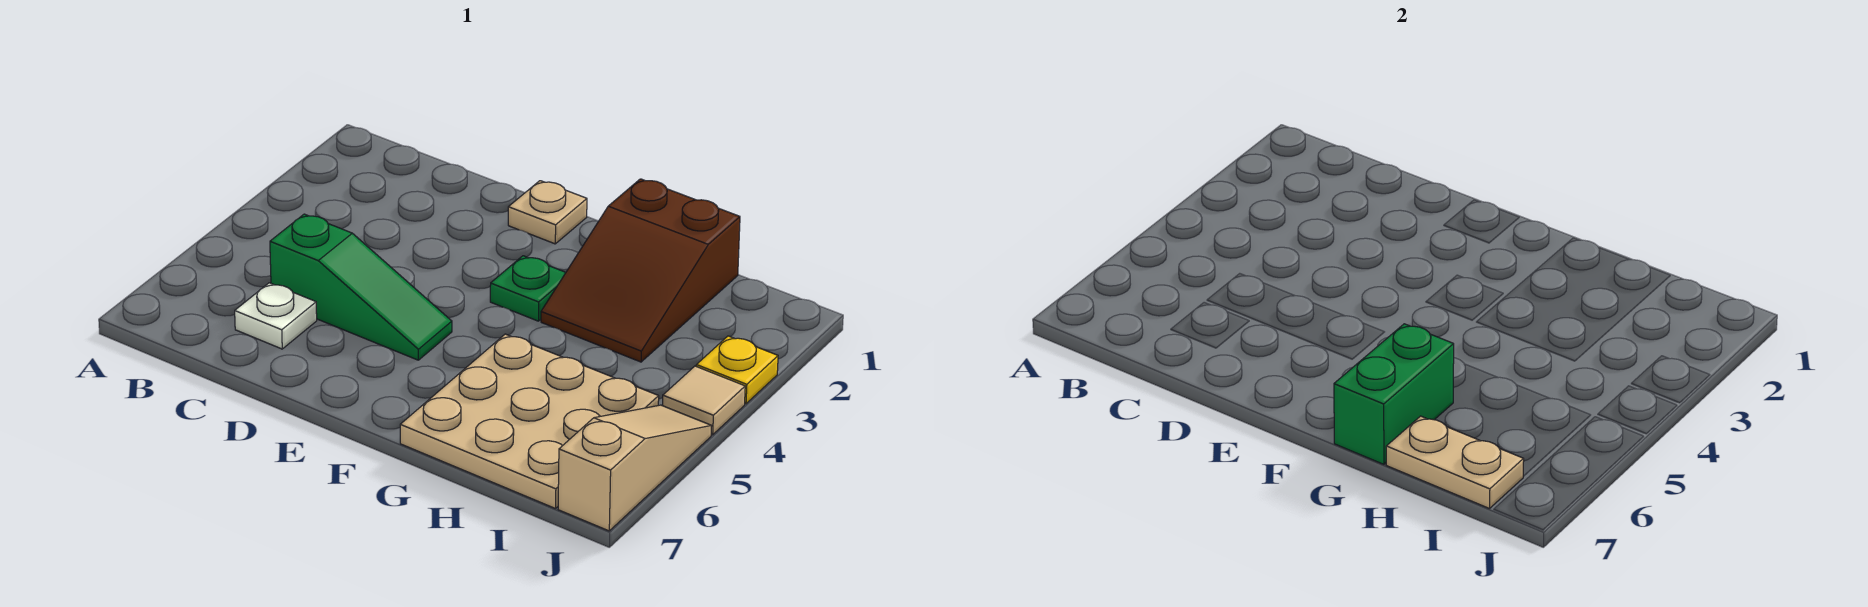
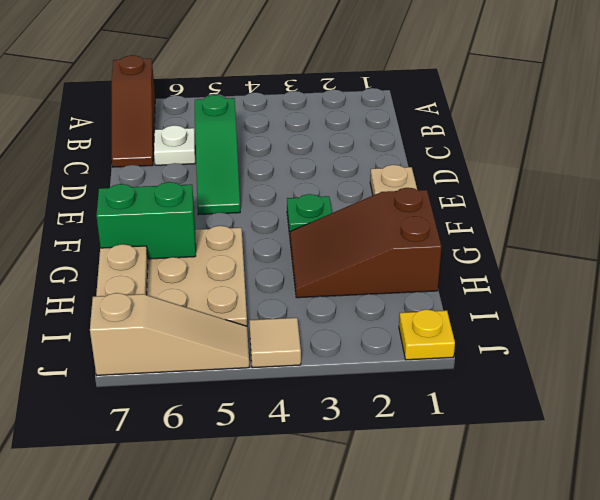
none -> brown 1x3 slope [112,55,155,167]
yellow 1x1 plate [696,336,778,404] -> yellow 1x1 plate moved to [399,309,455,360]

